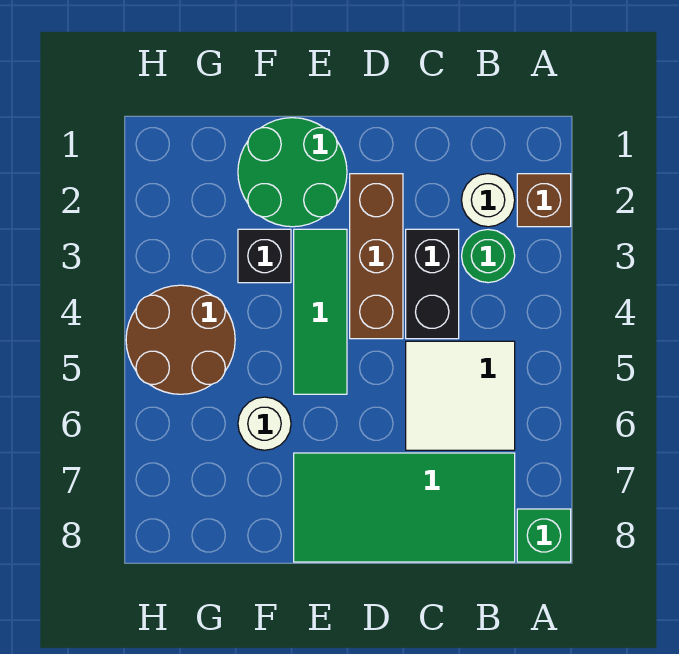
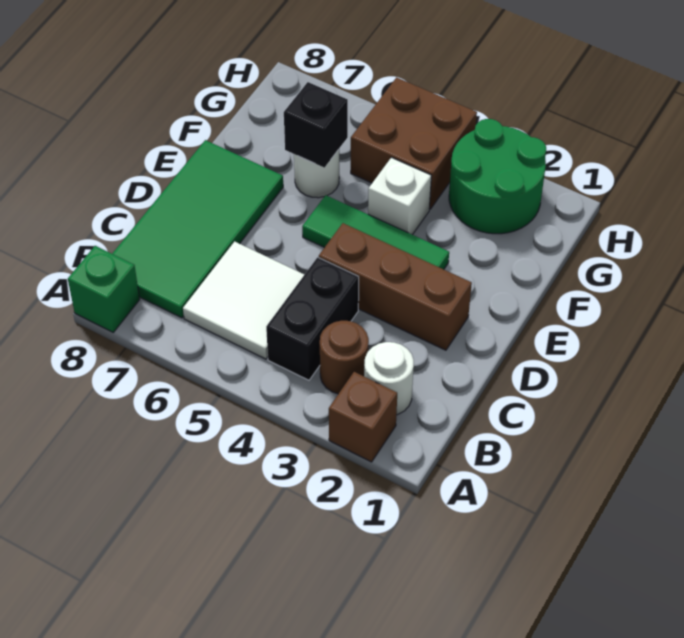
green 1x1 round brick [462,229,515,283] -> brown 1x1 round brick [320,321,369,394]
black 1x2 brick [406,229,459,339] -> black 1x2 brick turned to [266,257,359,380]
green 2x2 round brick [238,118,347,227] -> green 2x2 round brick moved to [449,119,546,234]
black 1x1 brick [238,229,291,283] -> black 1x1 brick moved to [284,82,348,168]
none -> white 1x1 brick [368,157,431,235]
brown 2x2 round brick [126,285,235,394] -> brown 2x2 brick [351,77,477,209]

